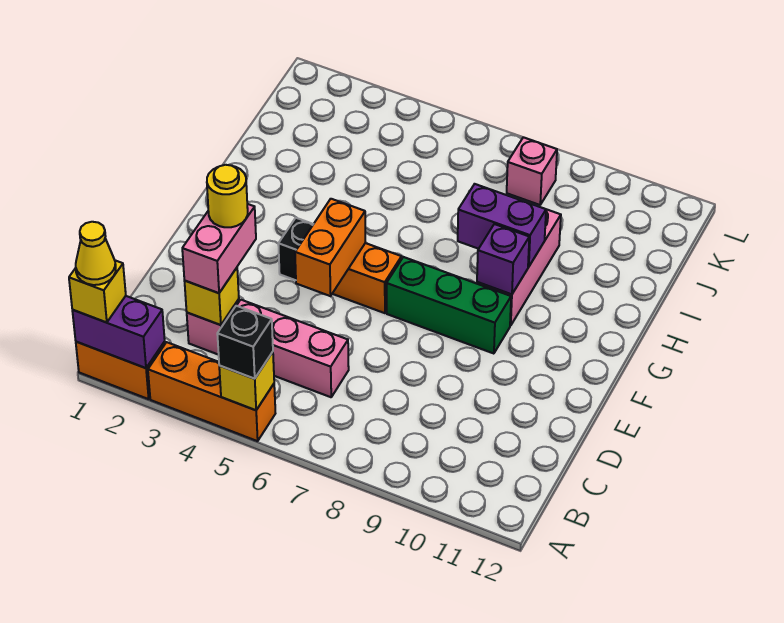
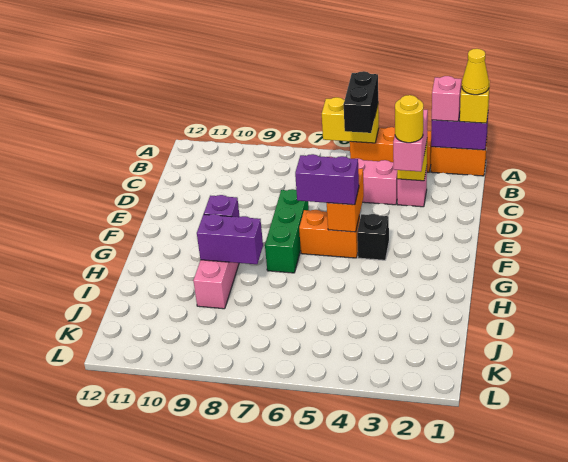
yellow 1x1 brick [219,352,274,410] -> yellow 1x2 brick [322,97,379,143]
black 1x1 brick [217,306,273,379] -> black 1x2 brick [344,71,378,133]
none -> purple 1x2 brick [295,154,359,205]
green 1x3 brick [387,257,511,354] -> green 1x3 brick turned to [265,189,309,273]
pink 1x1 brick [507,137,557,205] -> pink 1x1 brick moved to [432,76,461,121]

